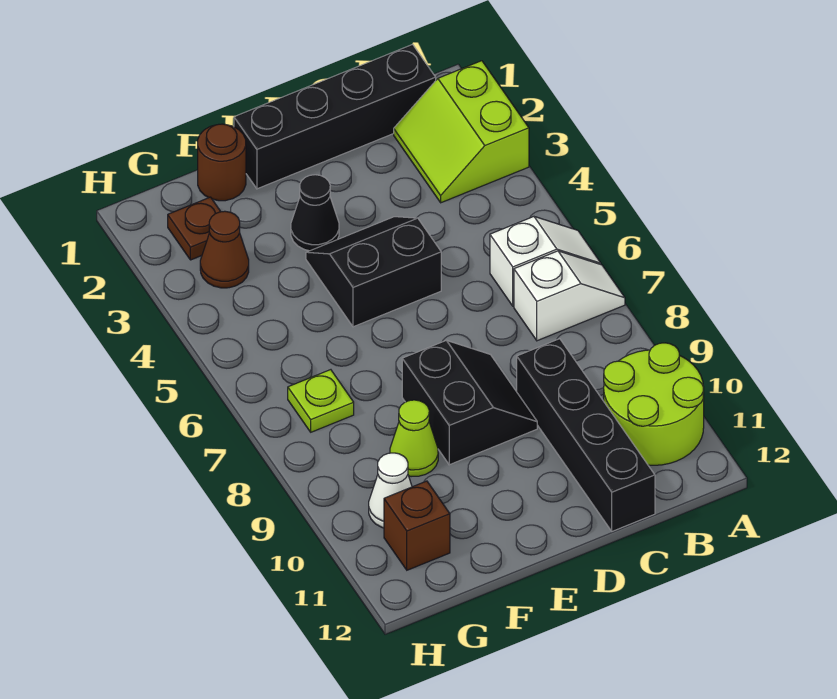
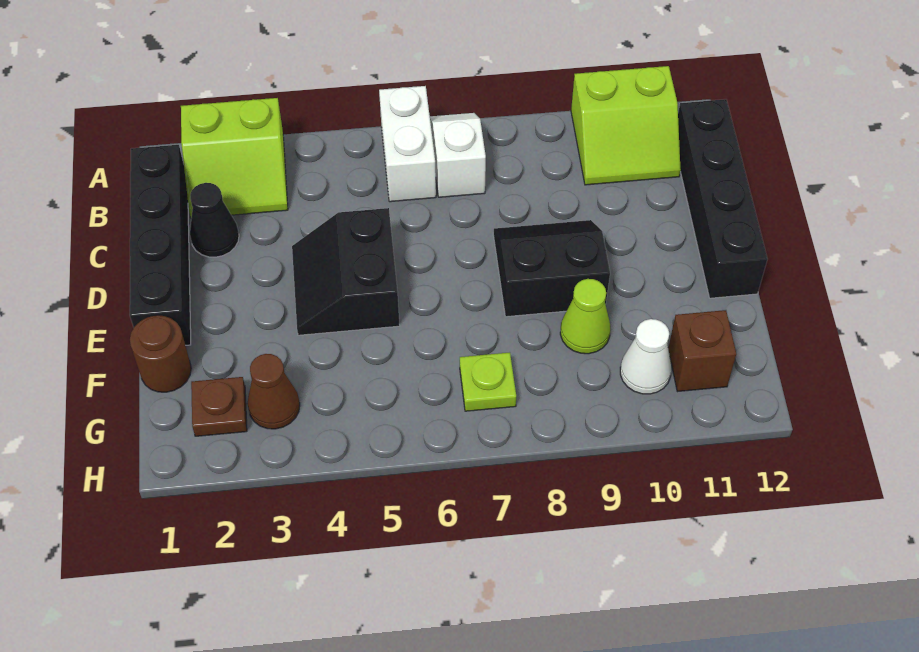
white 1x2 slope [490,217,601,306] -> white 1x2 brick [379,86,436,202]
lime 2x2 round brick [604,343,704,465] -> lime 2x2 slope [571,66,681,185]
black 1x4 brick [517,339,655,531] -> black 1x4 brick turned to [678,99,767,298]
black 1x1 cone [291,175,339,251] -> black 1x1 cone moved to [190,183,239,257]

